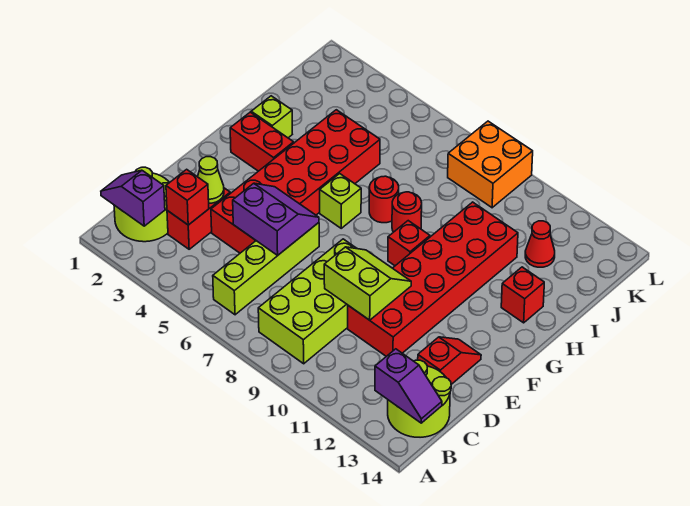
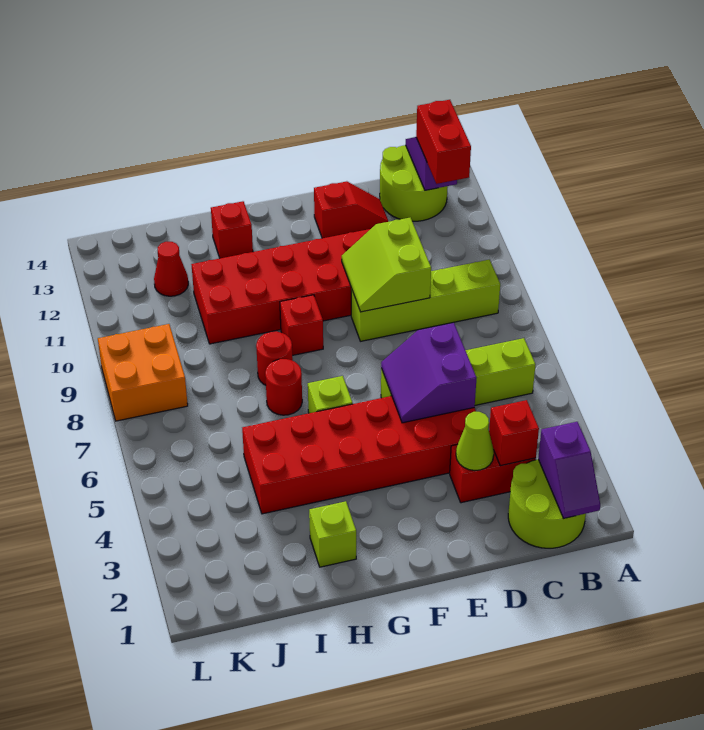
lime 2x4 brick [258,239,357,364] -> lime 1x4 brick [351,260,500,341]
red 1x2 slope [418,337,481,384] -> red 1x2 slope turned to [314,181,389,238]
red 1x2 brick [230,112,294,171] -> red 1x2 brick moved to [416,100,471,184]

